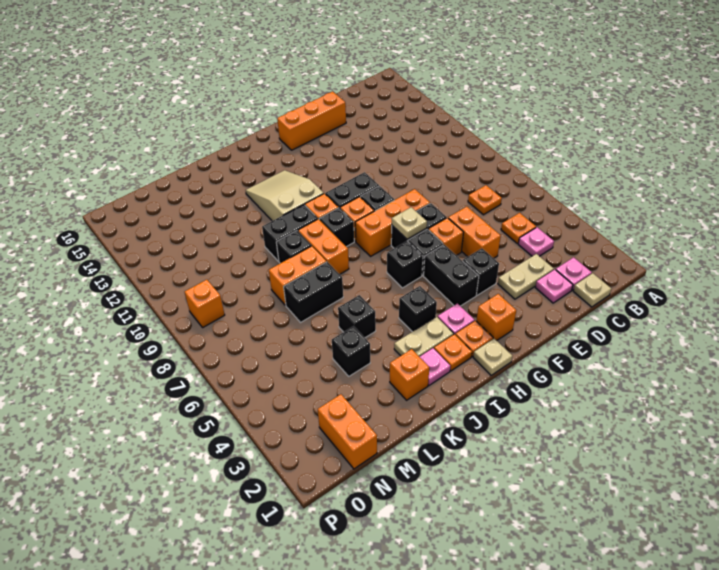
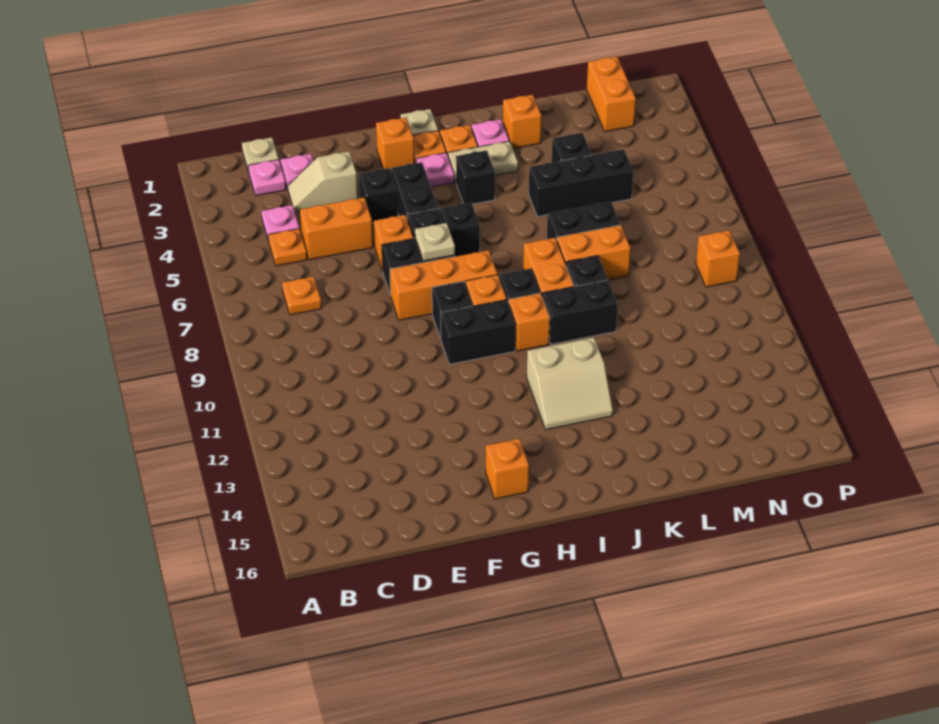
tan 1x2 plate [498,254,554,299] -> tan 1x2 slope [288,151,358,213]
orange 1x2 brick [448,207,501,258] -> orange 1x2 brick turned to [300,198,373,260]
orange 1x3 brick [277,91,346,150] -> orange 1x1 brick [486,439,529,499]
tan 2x3 slope [246,170,324,221] -> tan 2x2 slope [527,337,613,429]
black 1x1 brick [338,295,376,338] -> black 1x3 brick [529,149,633,217]

